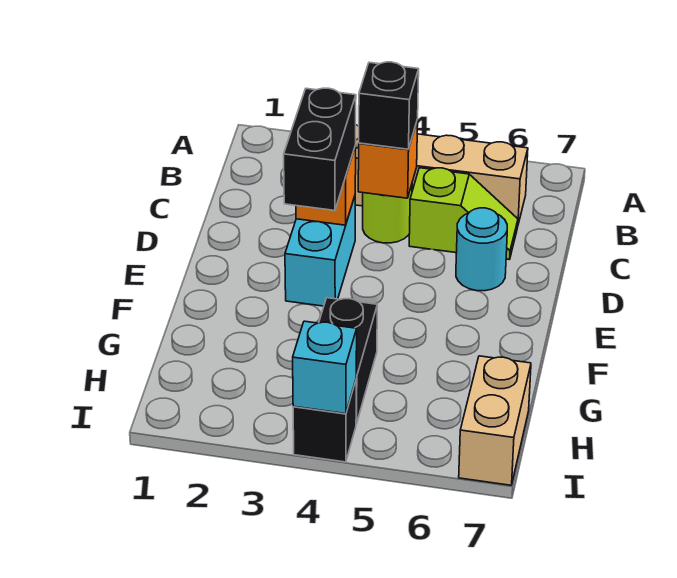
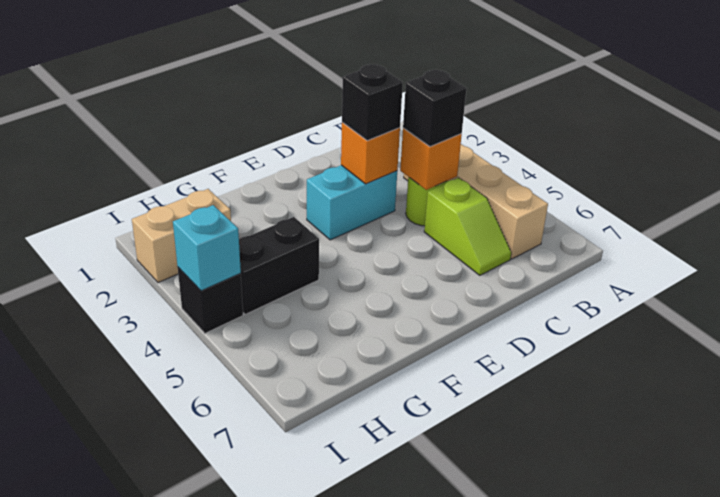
black 1x2 brick [284,88,356,210] -> black 1x1 brick [342,64,403,140]
cyan 1x1 round brick [456,208,507,291] -> none
tan 1x2 brick [459,356,531,485] -> tan 1x2 brick moved to [132,189,231,283]

